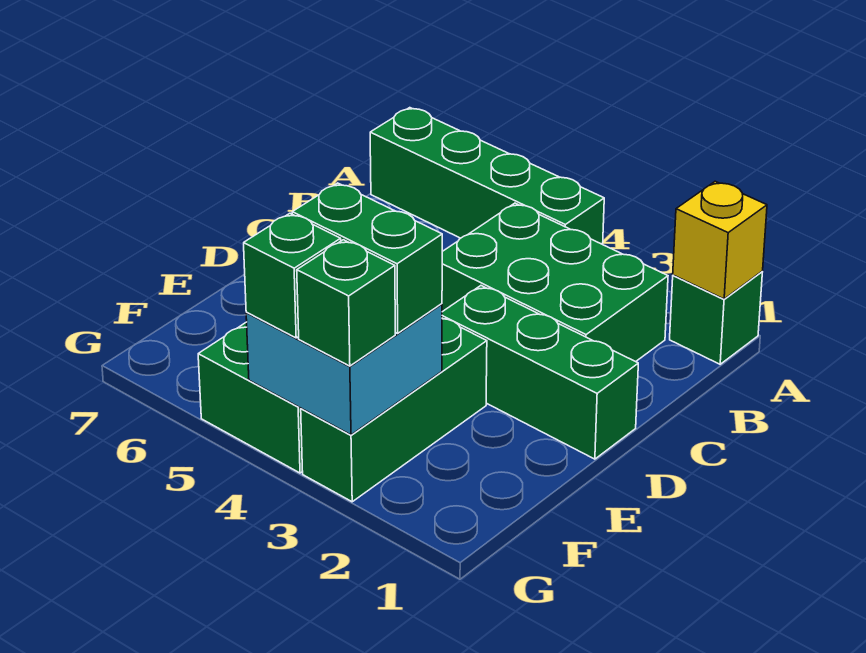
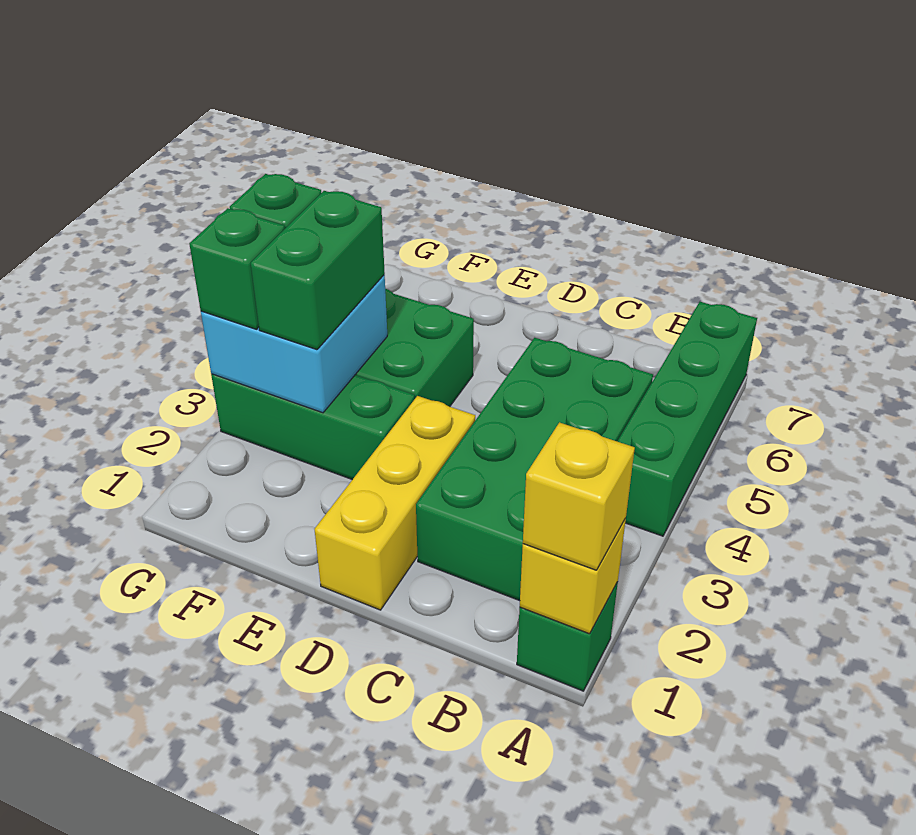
none -> yellow 1x1 brick [523,422,635,570]
green 2x3 brick [442,203,668,362] -> green 2x4 brick [416,338,653,601]
green 1x3 brick [442,286,638,459] -> yellow 1x3 brick [315,396,475,610]

